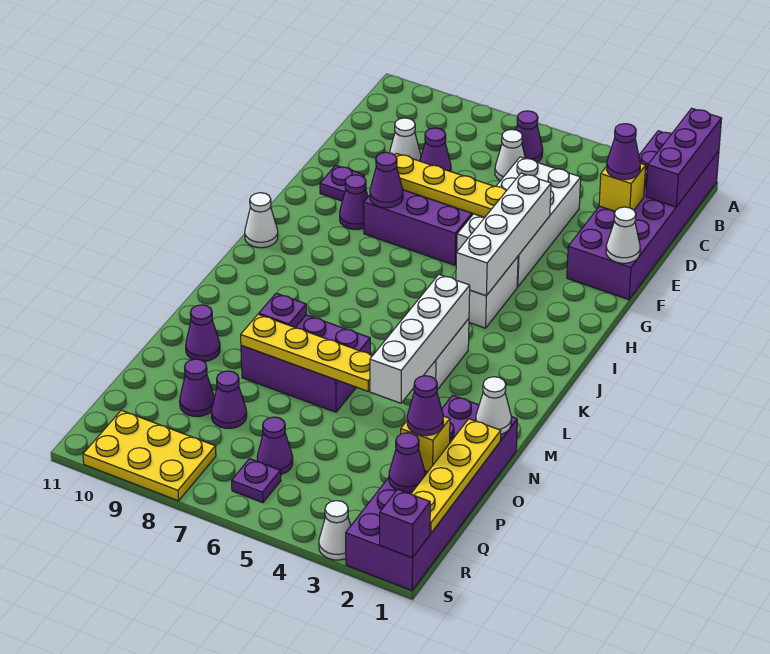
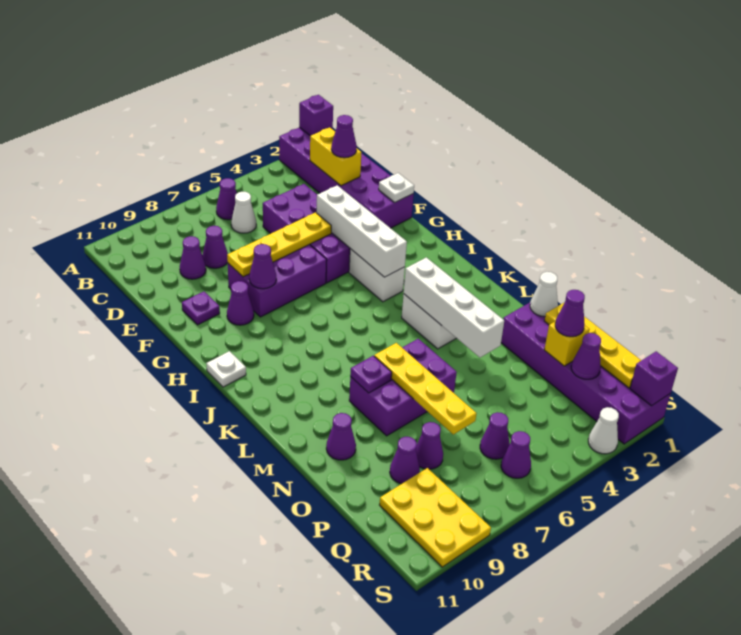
purple 1x3 brick [646,108,722,207] -> purple 1x1 brick [299,95,333,136]
yellow 1x1 brick [599,163,646,211] -> yellow 1x2 brick [310,127,361,186]
white 2x4 brick [457,157,581,287] -> purple 2x4 brick [263,184,350,283]
white 1x1 cone [389,118,421,161] -> purple 1x1 cone [180,236,206,279]
white 1x1 cone [606,207,640,263] -> white 1x1 plate [379,173,414,203]
white 1x1 cone [245,193,278,248] -> white 1x1 plate [206,351,246,387]
yellow 1x4 plate [241,314,373,391] -> yellow 1x4 plate turned to [374,343,476,434]
purple 1x1 plate [232,459,281,503] -> purple 1x1 cone [501,431,531,478]
yellow 2x3 plate [83,410,216,501] -> yellow 2x3 plate turned to [380,468,491,567]

